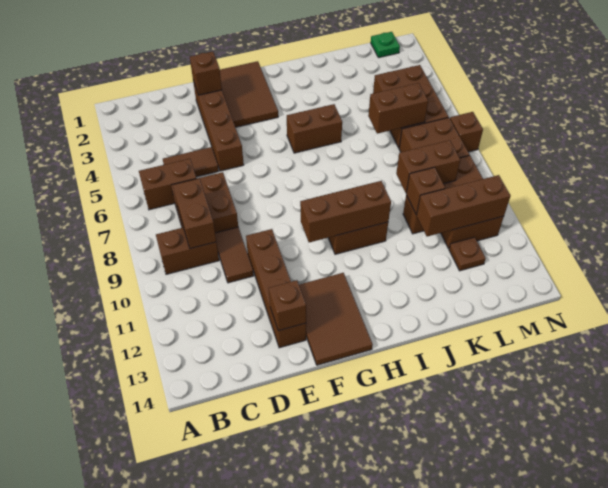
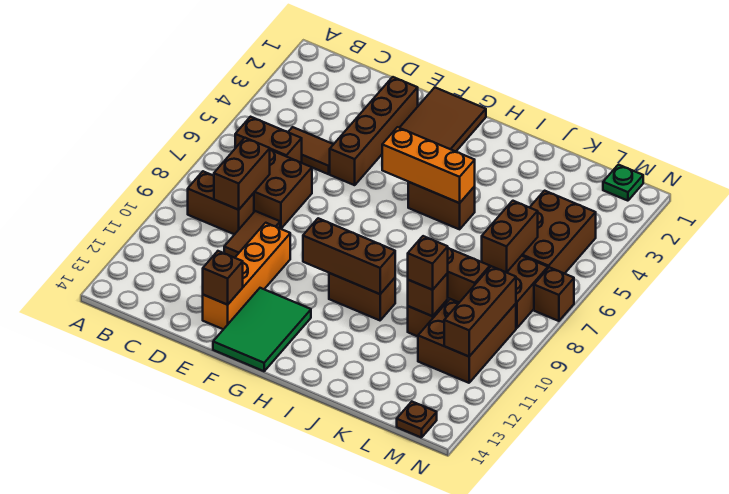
brown 1x1 brick [190,52,222,95] -> brown 1x1 brick moved to [408,236,448,290]
brown 1x4 brick [246,229,306,348] -> orange 1x4 brick [203,223,290,329]
brown 2x3 tile [299,273,373,365] -> green 2x3 tile [213,288,311,371]
none -> orange 1x3 brick [382,127,475,203]
brown 1x2 brick [368,83,428,134] -> brown 1x2 brick turned to [482,201,538,272]
brown 1x3 brick [417,175,510,236] -> brown 1x3 brick turned to [444,266,516,356]
brown 1x1 plate [449,237,486,271] -> brown 1x1 plate moved to [397,402,437,438]

